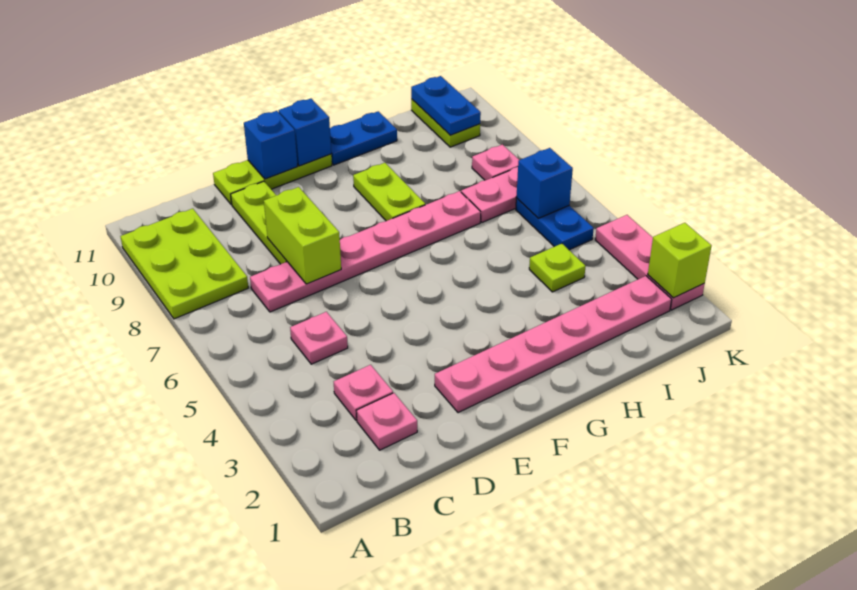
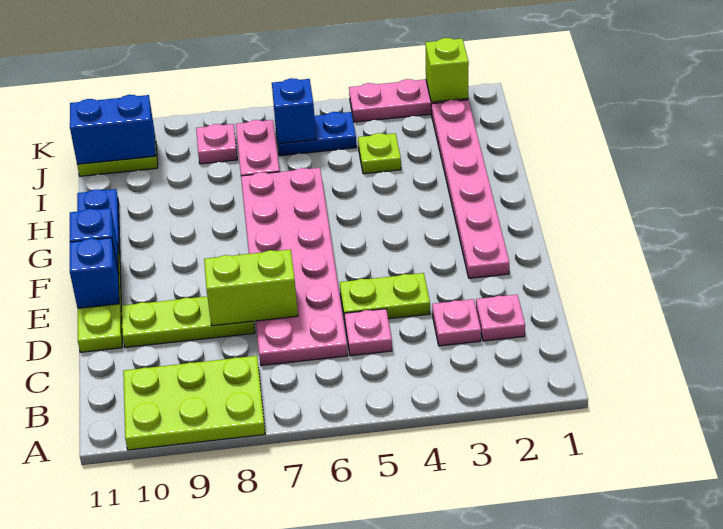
pink 1x6 plate [250,191,481,312] -> pink 2x6 plate [241,168,348,366]
lime 1x2 plate [353,163,425,221] -> lime 1x2 plate moved to [340,273,430,320]
blue 1x2 plate [411,76,481,135] -> blue 1x2 brick [70,95,156,164]

